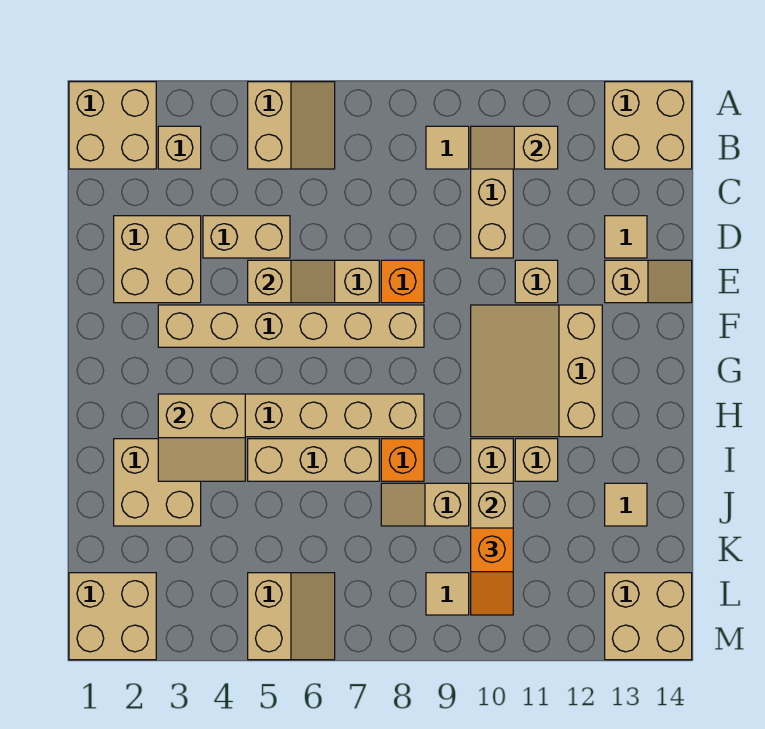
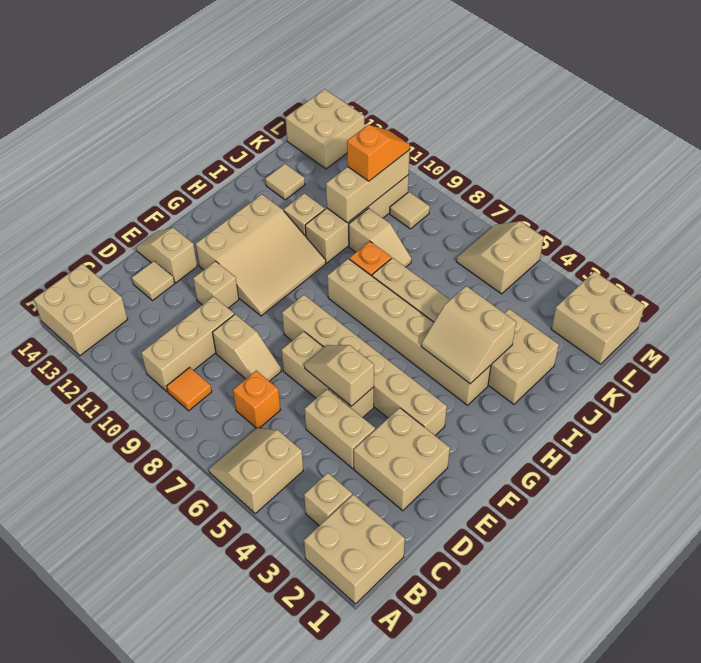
tan 1x1 tile [426,126,469,169] -> orange 1x1 tile [167,367,212,411]
tan 1x2 slope [471,126,558,169] -> tan 1x2 slope moved to [212,314,281,381]
orange 1x1 brick [381,260,424,303] -> orange 1x1 brick moved to [233,371,280,428]
tan 2x2 slope [158,394,245,481] -> tan 2x2 slope turned to [421,286,516,384]

